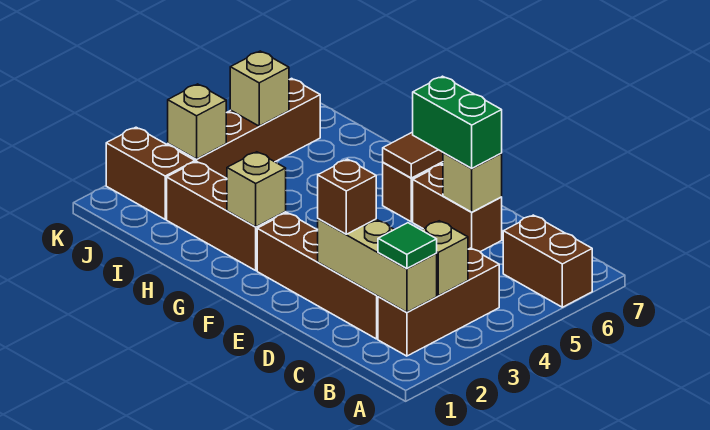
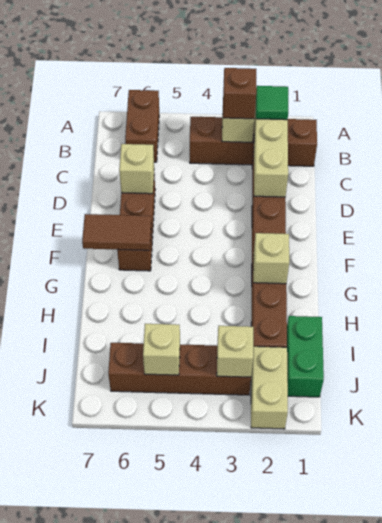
brown 1x3 brick [378,248,499,356] -> brown 1x4 brick [190,117,317,166]
brown 1x1 brick [318,159,376,234] -> brown 1x1 brick moved to [223,68,256,119]
green 1x2 brick [413,76,502,168] -> green 1x2 brick moved to [287,316,324,397]
brown 1x2 brick [106,127,195,219] -> tan 1x2 brick [251,347,288,429]

